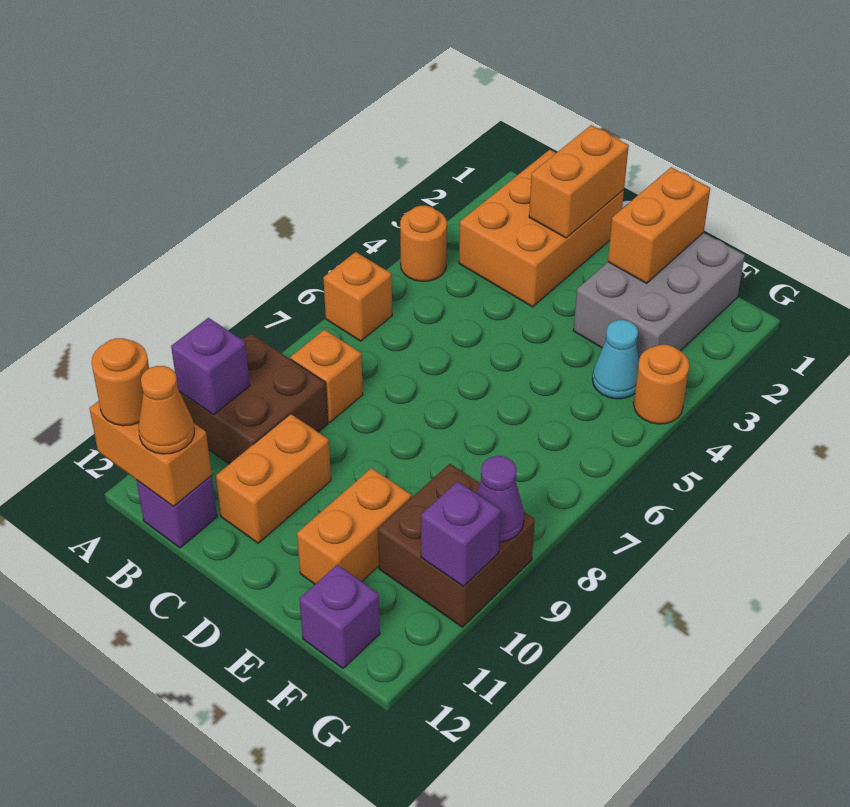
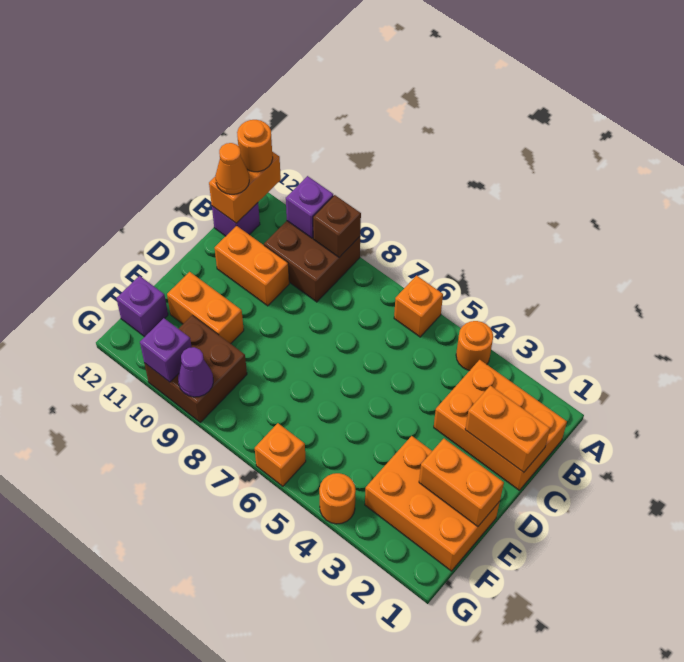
none -> brown 1x1 brick [313,195,361,257]
orange 1x1 brick [290,330,363,422] -> orange 1x1 brick moved to [255,423,306,486]
grey 2x3 brick [573,233,745,359] -> orange 2x3 brick [365,436,500,571]
cyan 1x1 cone [592,320,639,399] -> none

